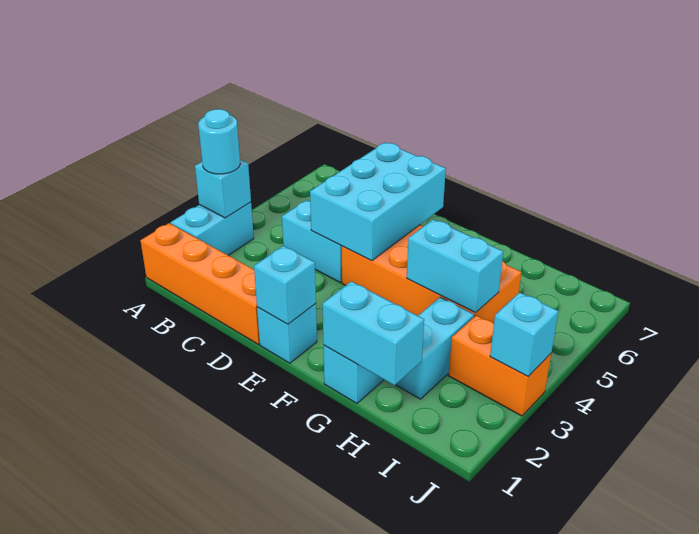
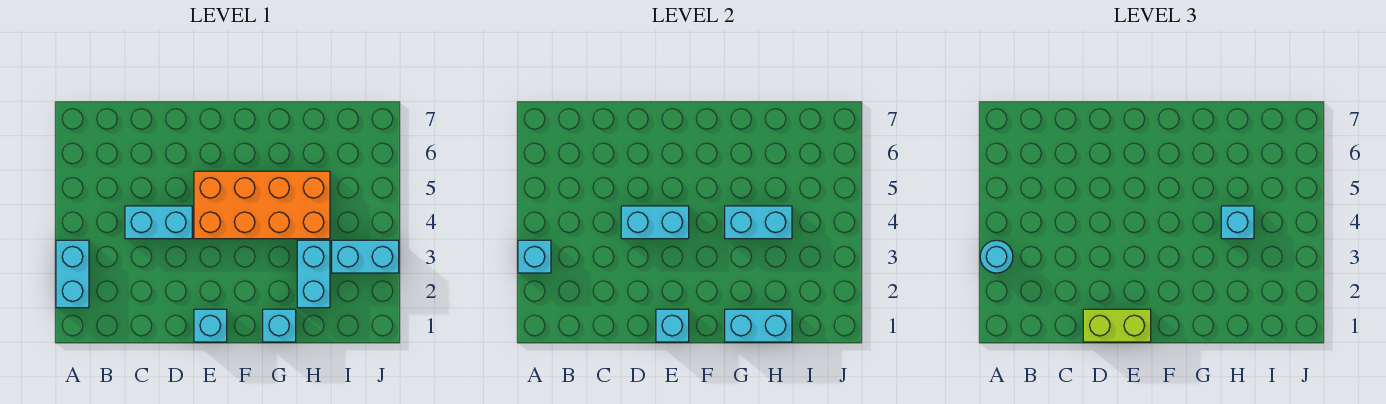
orange 1x4 brick [140,223,260,344] -> none
none -> lime 1x2 brick [1083,309,1151,342]
cyan 2x3 brick [310,143,446,261] -> cyan 1x2 brick [621,206,689,239]
orange 1x2 brick [449,315,551,416] -> cyan 1x2 brick [332,240,399,273]
cyan 1x1 brick [490,292,559,376] -> cyan 1x1 brick moved to [1221,206,1254,239]

